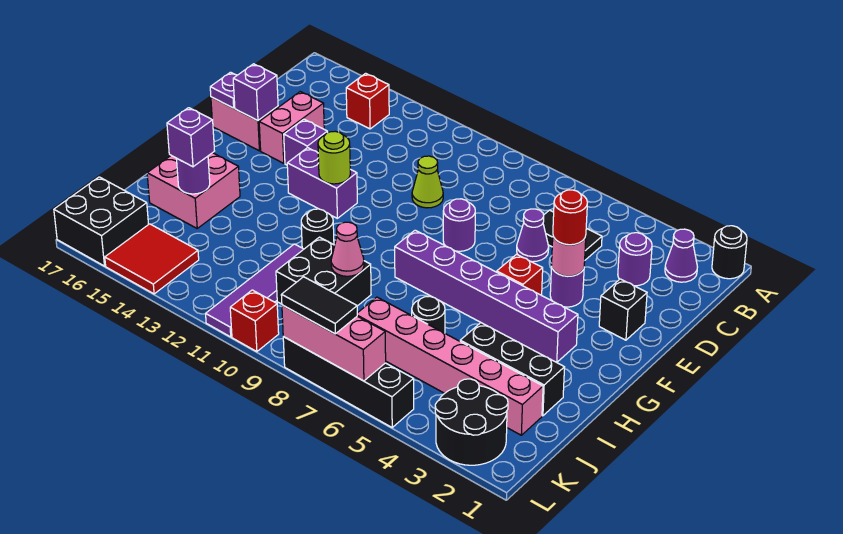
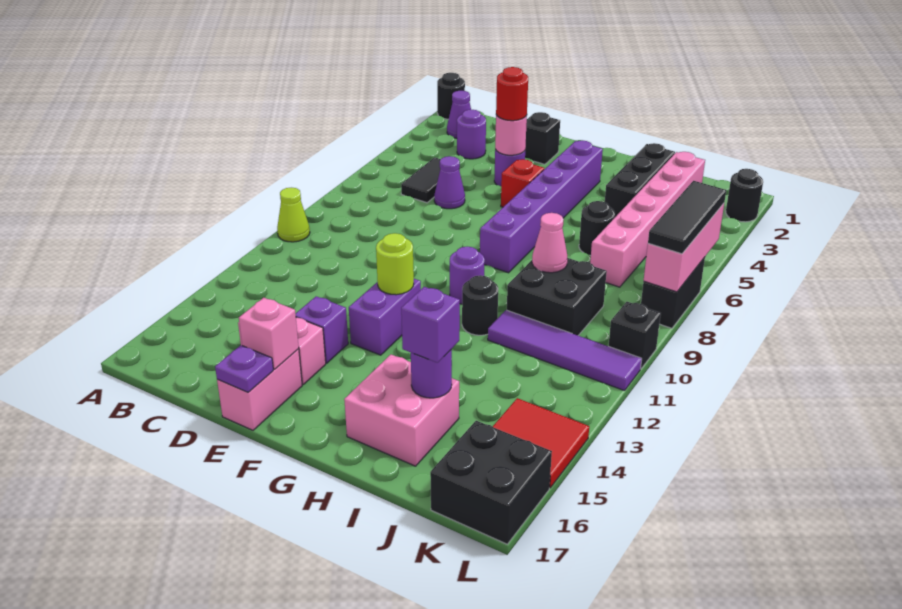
red 1x1 brick [346,73,389,129] -> none
lime 1x1 cone [412,156,443,208] -> lime 1x1 cone moved to [277,188,310,242]
purple 1x1 round brick [443,199,475,251] -> purple 1x1 round brick moved to [450,247,485,304]
purple 1x1 brick [233,64,278,121] -> pink 1x1 brick [239,298,299,369]
black 2x2 round brick [435,379,508,465] -> black 1x1 round brick [726,169,763,222]
black 1x4 brick [283,337,414,427] -> black 1x2 brick [641,257,705,328]
black 1x2 tile [281,277,357,334] -> black 1x3 tile [648,181,726,254]
red 1x1 brick [230,290,279,352] -> black 1x1 brick [608,302,661,369]

